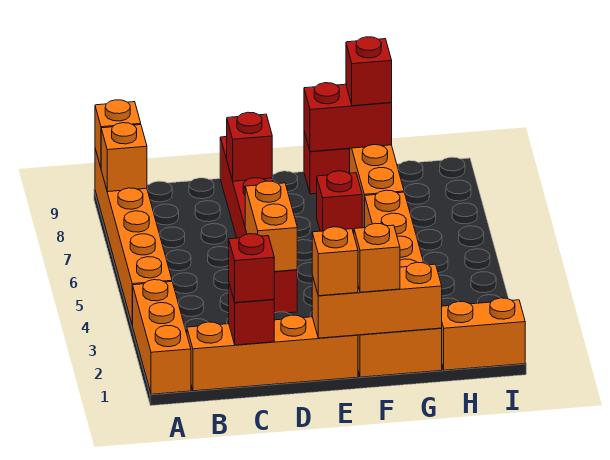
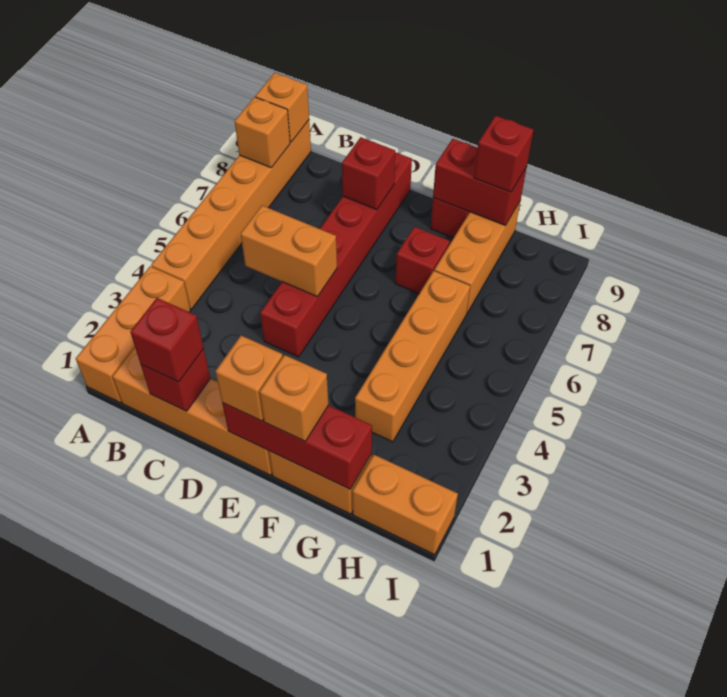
orange 1x2 brick [245,181,297,272] -> orange 1x2 brick turned to [241,206,337,297]
orange 1x3 brick [312,262,442,338] -> red 1x3 brick [222,403,372,489]

